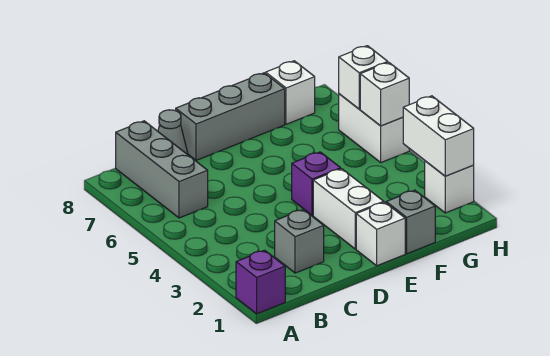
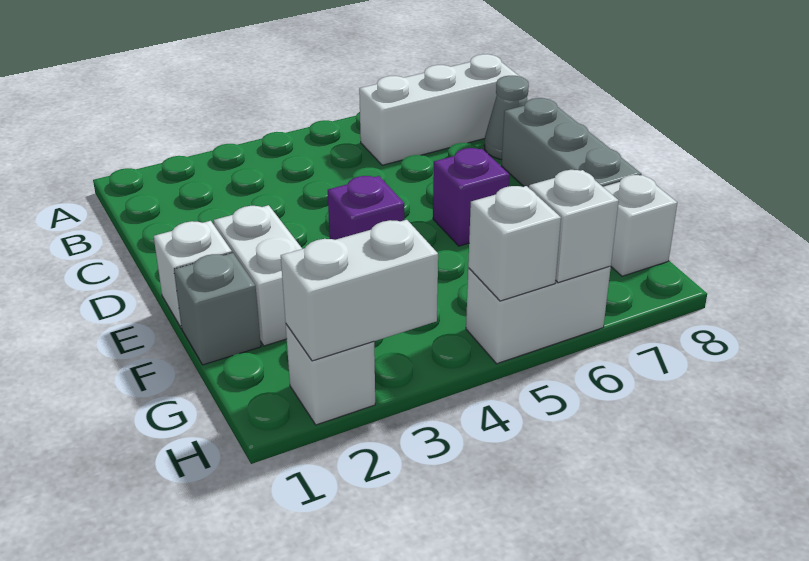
purple 1x1 brick [236,250,285,314] -> purple 1x1 brick moved to [433,148,510,246]
grey 1x3 brick [116,121,208,218] -> white 1x3 brick [359,54,519,165]
grey 1x1 brick [275,210,324,273] -> none
white 1x2 brick [313,169,384,249] -> white 1x2 brick turned to [214,205,302,346]

